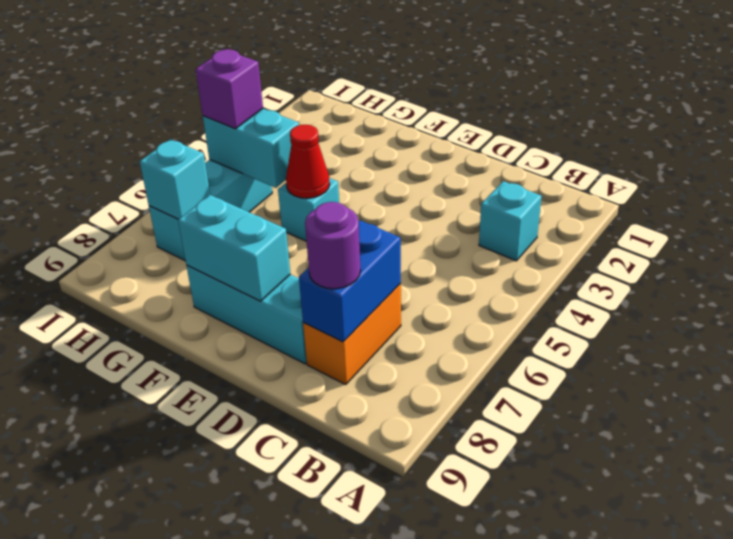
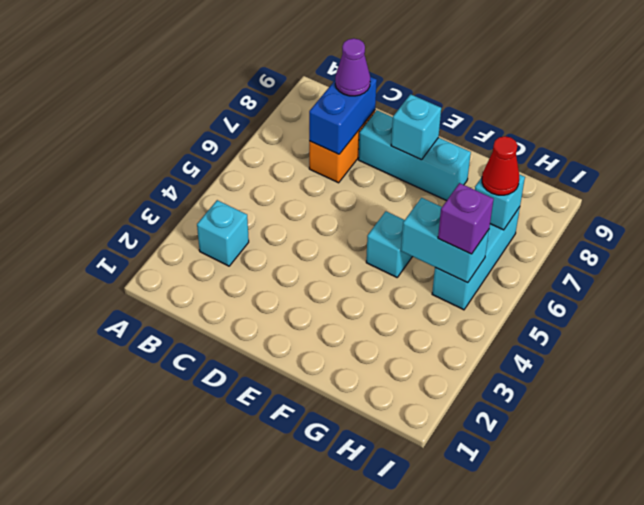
purple 1x1 round brick [305,202,361,289] -> purple 1x1 cone [335,38,370,96]
cyan 1x2 brick [178,195,290,301] -> cyan 1x1 brick [391,94,441,160]
red 1x1 cone [286,125,330,198] -> red 1x1 cone moved to [482,136,519,195]

